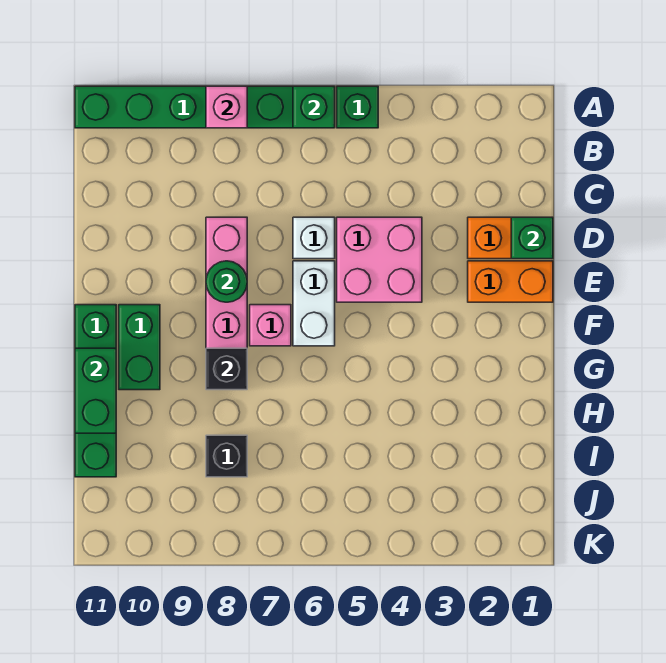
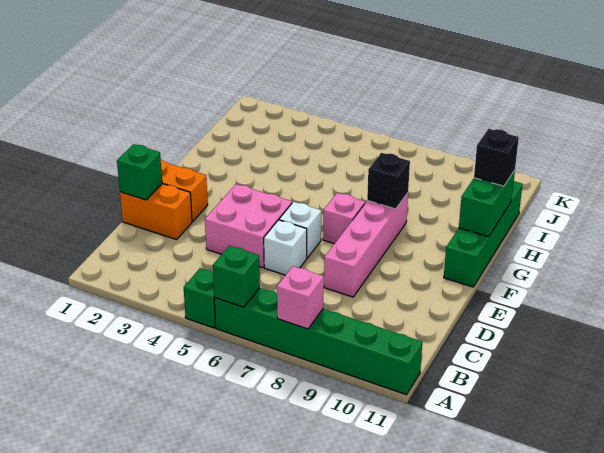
white 1x2 brick [293,261,335,346] -> white 1x1 brick [279,202,321,258]
green 1x1 round brick [206,261,247,302] -> none
green 1x2 brick [119,305,160,390] -> none
black 1x1 brick [206,435,247,477] -> black 1x1 brick moved to [474,129,519,186]

